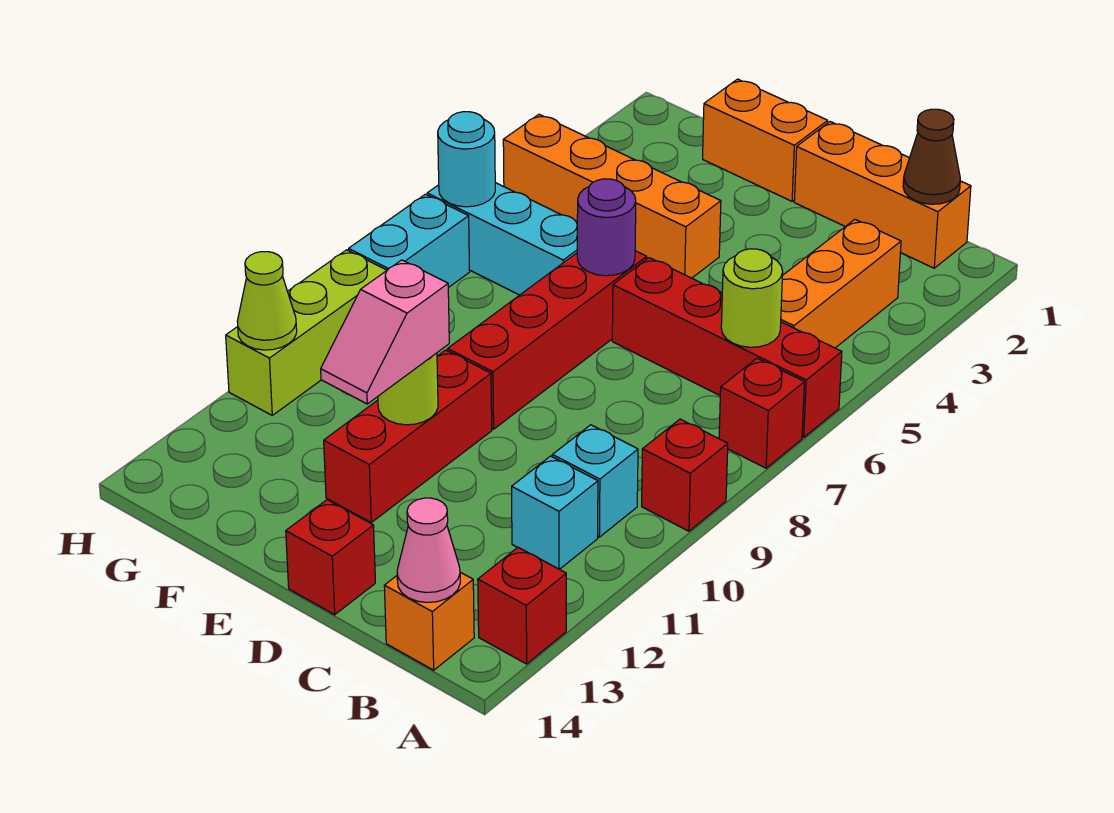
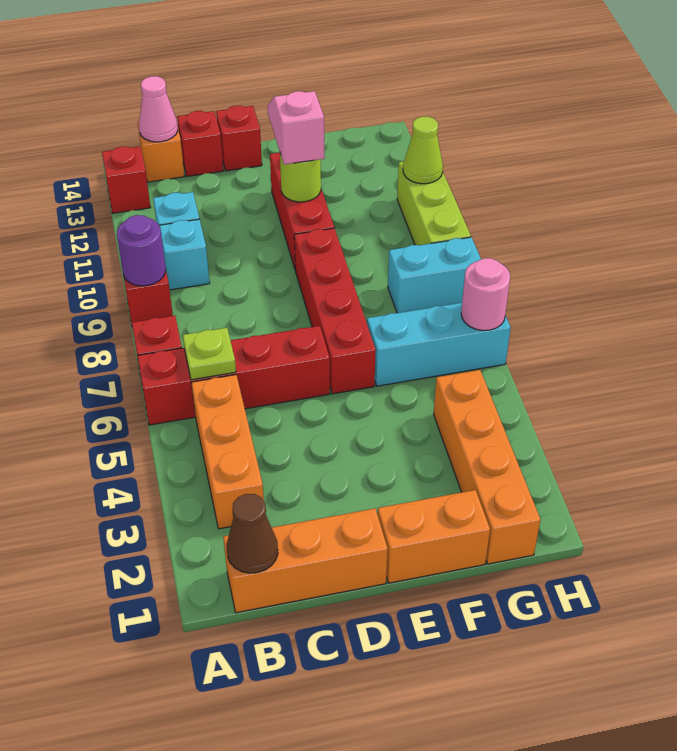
lime 1x1 round brick [721,249,783,347] -> lime 1x1 plate [183,328,236,380]
none -> red 1x1 brick [177,111,223,176]
orange 1x4 brick [503,114,721,278] -> orange 1x4 brick turned to [434,370,540,564]
purple 1x1 round brick [577,179,636,276] -> purple 1x1 round brick moved to [117,215,166,286]
cyan 1x1 round brick [438,112,495,207] -> pink 1x1 round brick [461,258,510,331]
cyan 1x2 brick [349,194,470,288] -> cyan 1x2 brick turned to [388,237,481,313]

